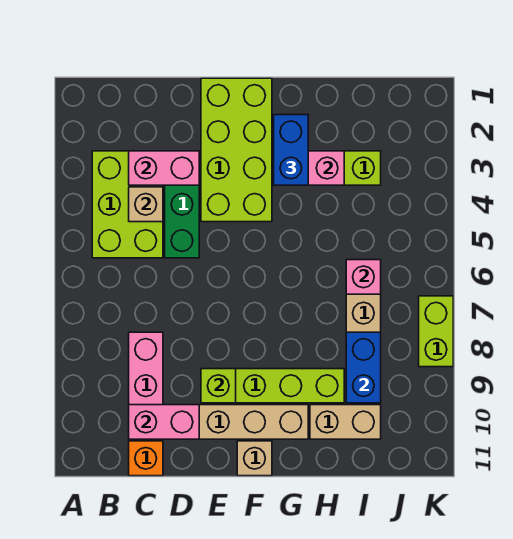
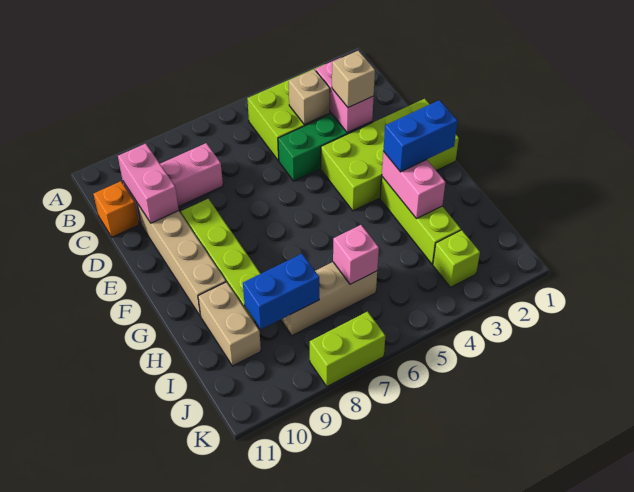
lime 1x1 brick [201,369,236,403] -> lime 1x1 brick moved to [433,230,480,287]
tan 1x1 brick [237,441,272,476] -> tan 1x1 brick moved to [332,51,375,107]

